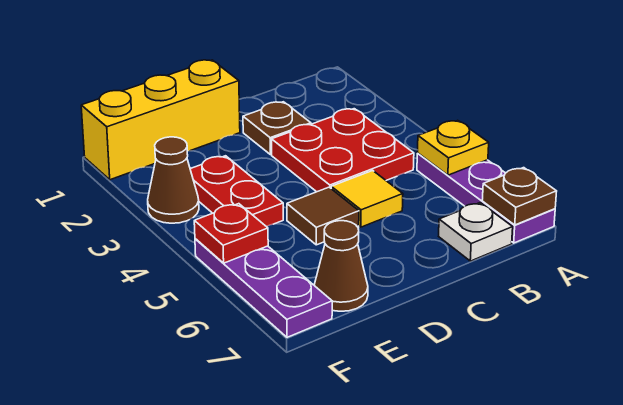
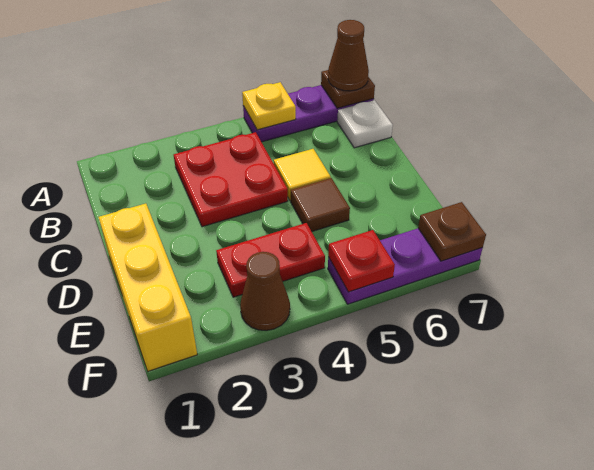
brown 1x1 plate [243,102,311,155] -> brown 1x1 plate moved to [418,202,486,261]
brown 1x1 cone [314,221,368,311] -> brown 1x1 cone moved to [328,20,369,91]

